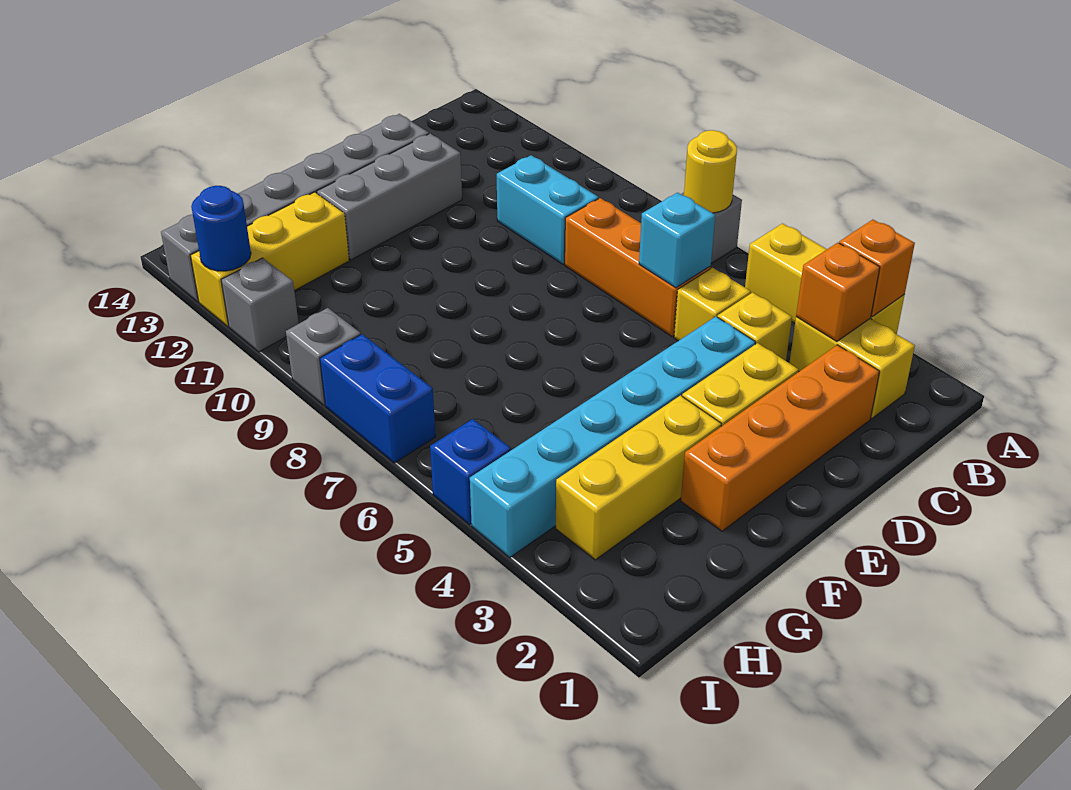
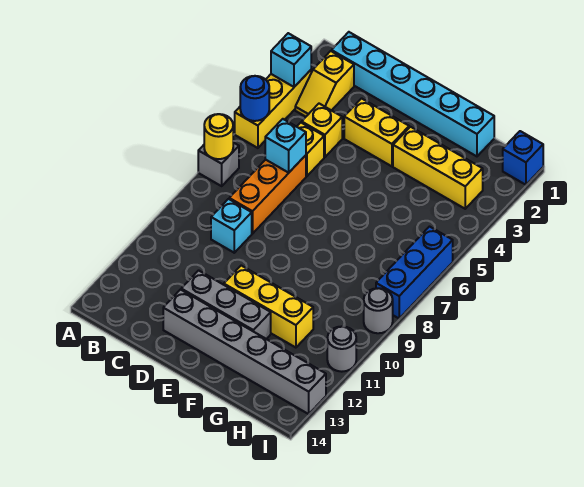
orange 1x1 brick [839,220,915,316] -> cyan 1x1 brick [271,33,311,87]
yellow 1x2 brick [789,317,915,418] -> yellow 1x2 slope [295,51,354,117]
orange 1x1 brick [796,243,880,341] -> none
orange 1x4 brick [681,345,880,531] -> none
cyan 1x2 brick [497,155,598,264] -> cyan 1x1 brick [211,199,252,253]
cyan 1x6 brick [470,317,755,557] -> cyan 1x6 brick moved to [332,32,494,156]
yellow 1x3 brick [191,192,349,326] -> yellow 1x3 brick moved to [224,266,313,348]
blue 1x1 brick [430,419,511,525] -> blue 1x1 brick moved to [503,131,543,185]
blue 1x2 brick [320,334,436,463] -> blue 1x3 brick [376,227,453,318]
grey 1x1 brick [286,308,361,405] -> grey 1x1 round brick [364,288,393,333]
grey 1x1 brick [221,258,299,352] -> grey 1x1 round brick [327,327,356,372]
blue 1x1 round brick [191,186,251,271] -> blue 1x1 round brick moved to [240,76,269,121]

